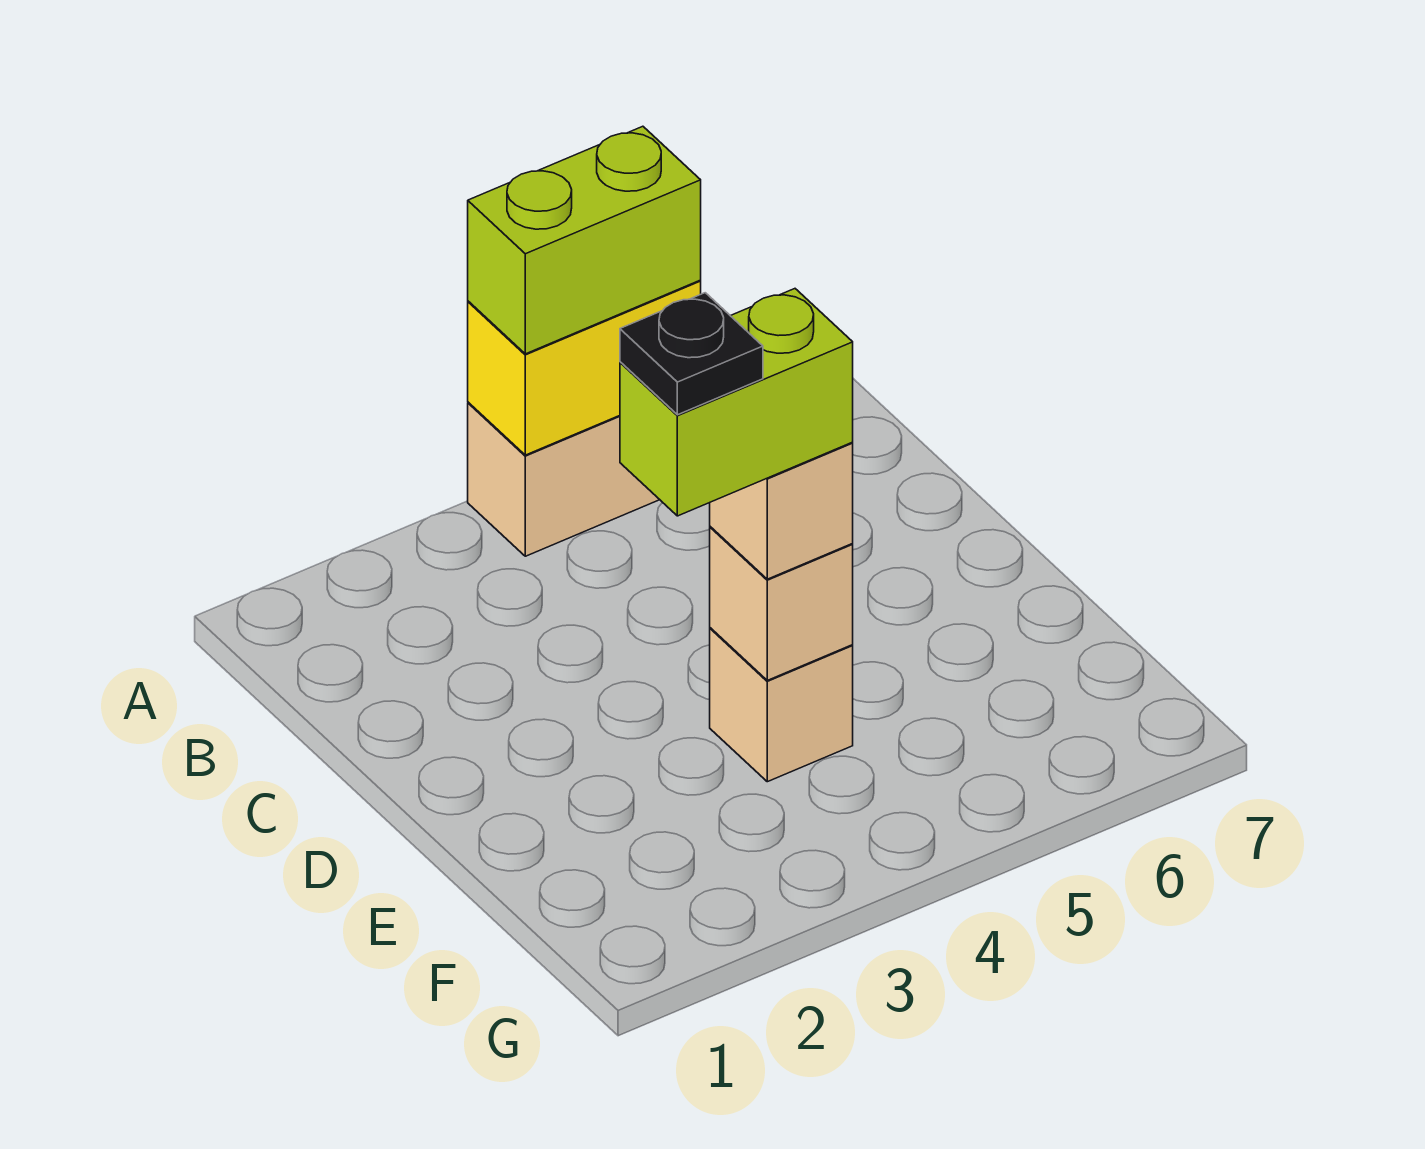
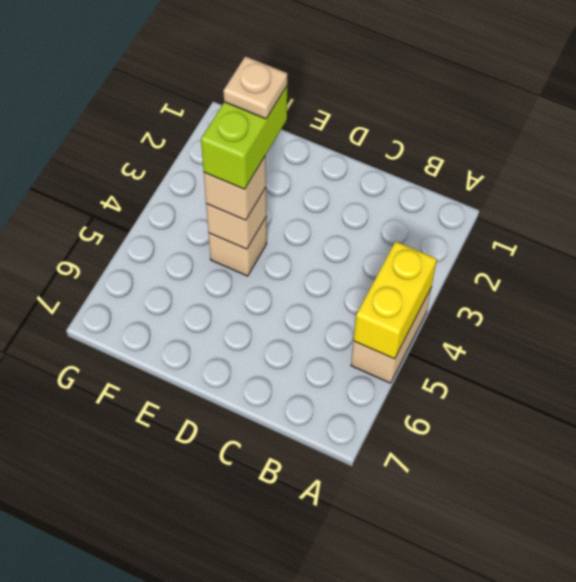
lime 1x2 brick [468,126,701,354] -> none
black 1x1 plate [620,293,763,415] -> tan 1x1 plate [223,56,287,119]

